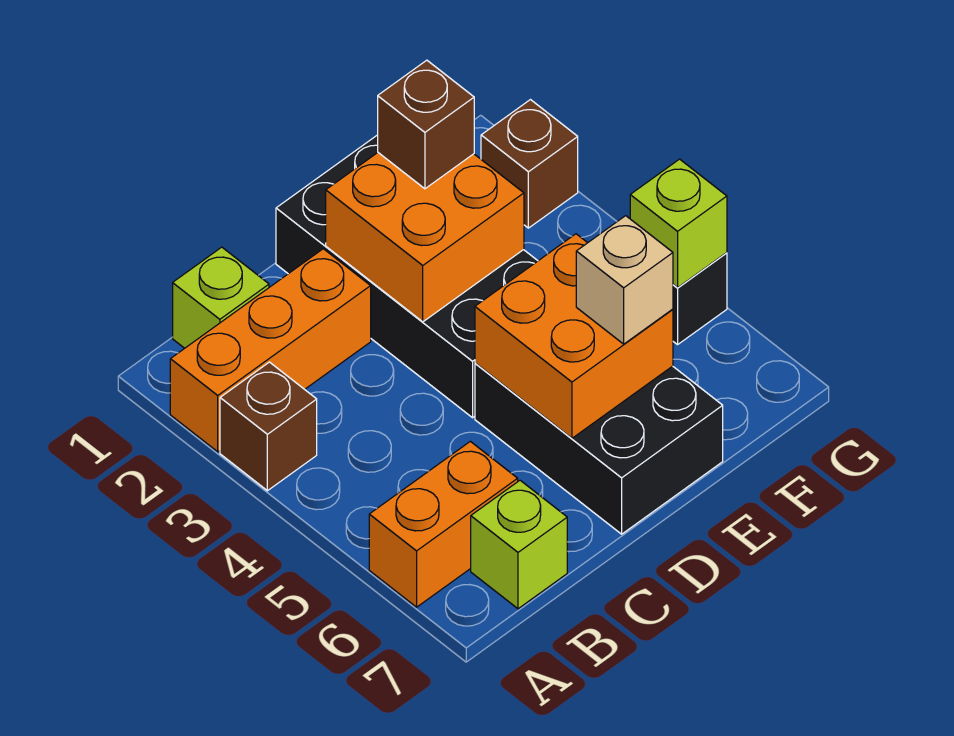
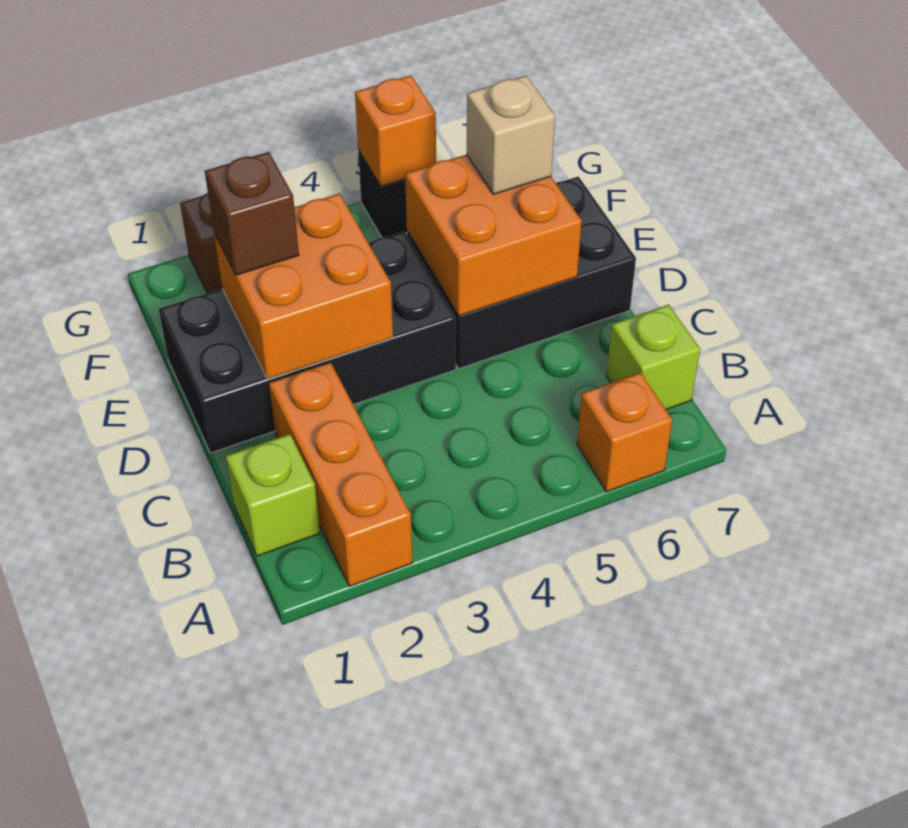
brown 1x1 brick [220,362,317,491] -> none
orange 1x2 brick [369,441,518,607] -> orange 1x1 brick [577,373,672,492]
lime 1x1 brick [630,159,727,288] -> orange 1x1 brick [355,76,436,186]

